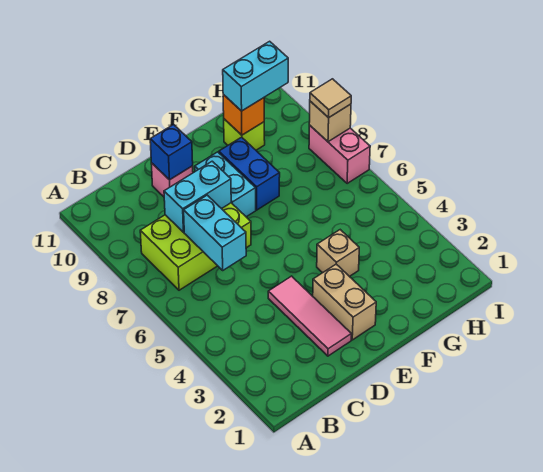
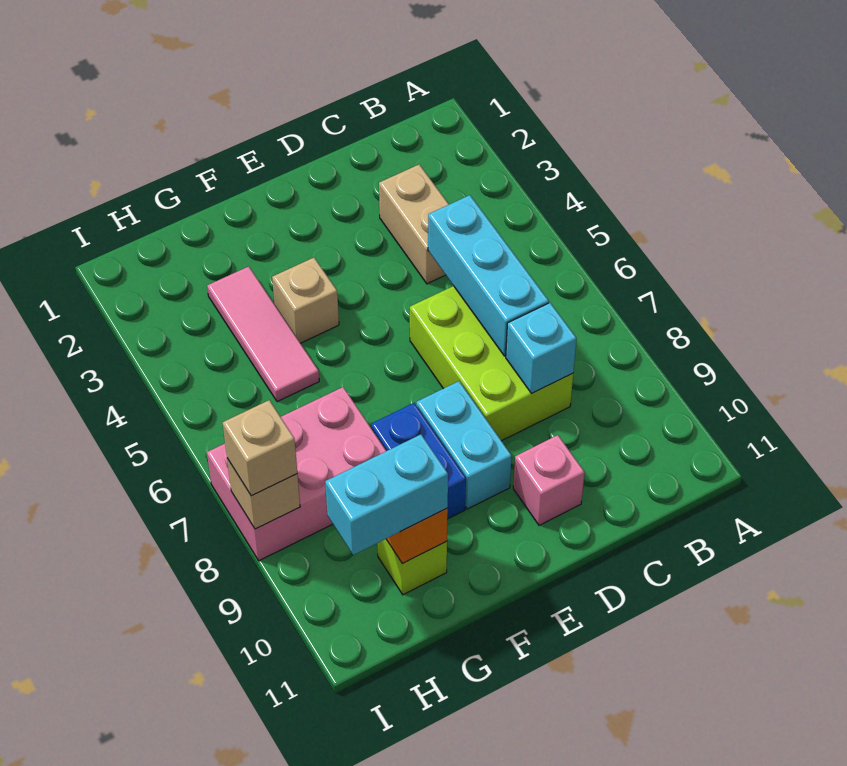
lime 2x3 brick [140,203,251,290] -> lime 2x3 brick turned to [410,286,573,441]
cyan 1x2 brick [184,195,246,270] -> cyan 1x3 brick [428,195,549,356]
cyan 1x2 brick [164,161,231,232] -> cyan 1x1 brick [506,303,577,393]
pink 1x3 tile [268,276,351,356] -> pink 1x3 tile moved to [207,266,319,402]
blue 1x1 brick [150,125,193,180] -> none
tan 1x2 brick [313,264,376,340] -> tan 1x2 brick moved to [379,165,449,284]
pink 1x2 brick [309,125,370,183] -> pink 2x3 brick [207,387,386,561]
tan 1x1 tile [310,79,351,118] -> tan 1x1 brick [223,400,297,496]

